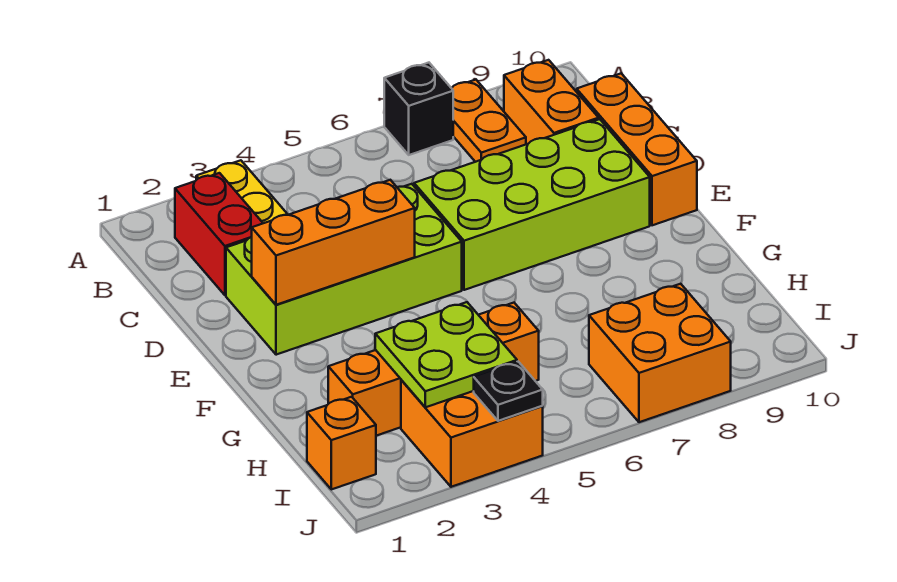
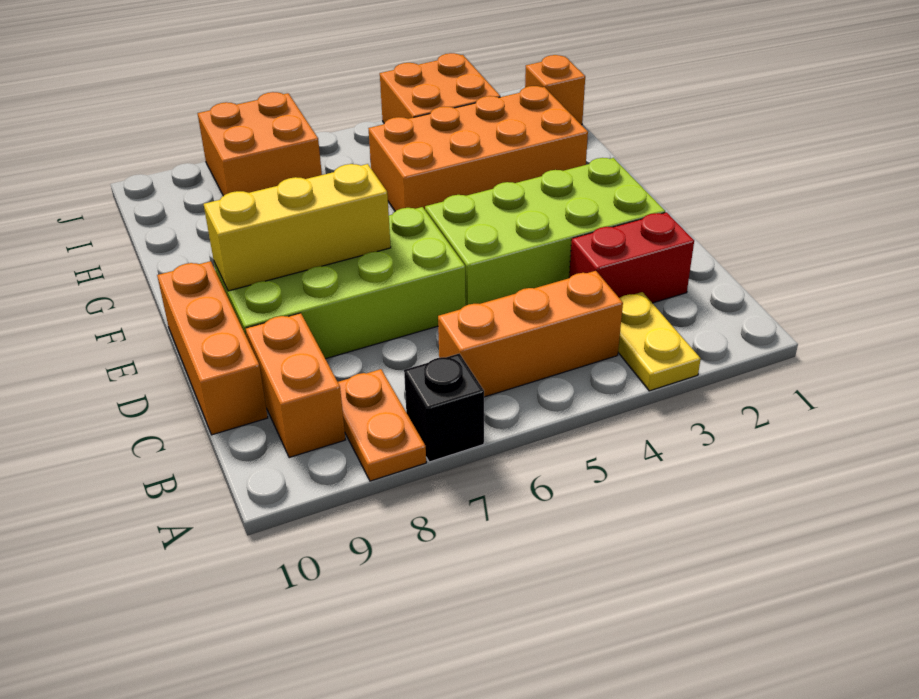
red 1x2 brick [175,173,263,295] -> red 1x2 brick turned to [569,212,694,303]
orange 1x3 brick [252,180,415,305] -> orange 1x3 brick moved to [438,271,623,397]
none -> yellow 1x3 brick [204,164,391,291]
orange 1x4 brick [328,303,539,436] -> orange 2x4 brick [368,86,588,211]
lime 2x2 plate [375,302,517,407] -> none
black 1x1 plate [474,362,543,421] -> none

